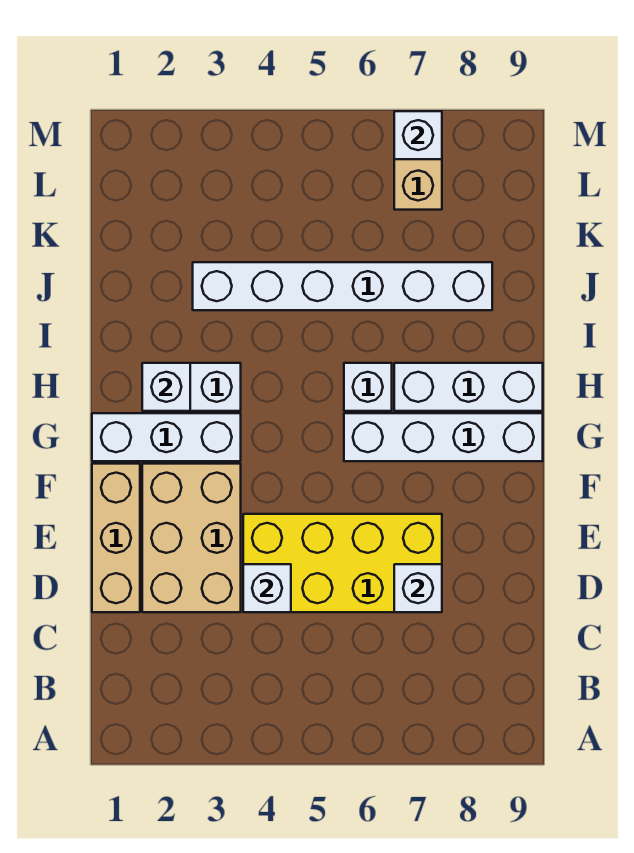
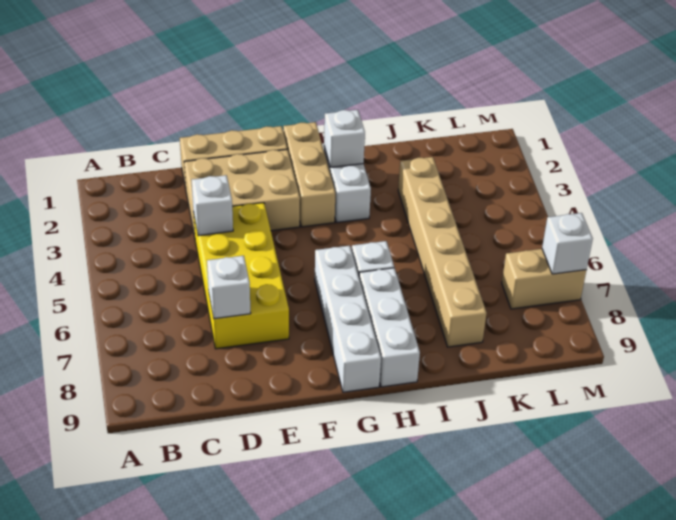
white 1x3 brick [92,413,241,461] -> tan 1x3 brick [283,122,335,227]
white 1x6 brick [193,262,492,310] -> tan 1x6 brick [398,157,487,347]

